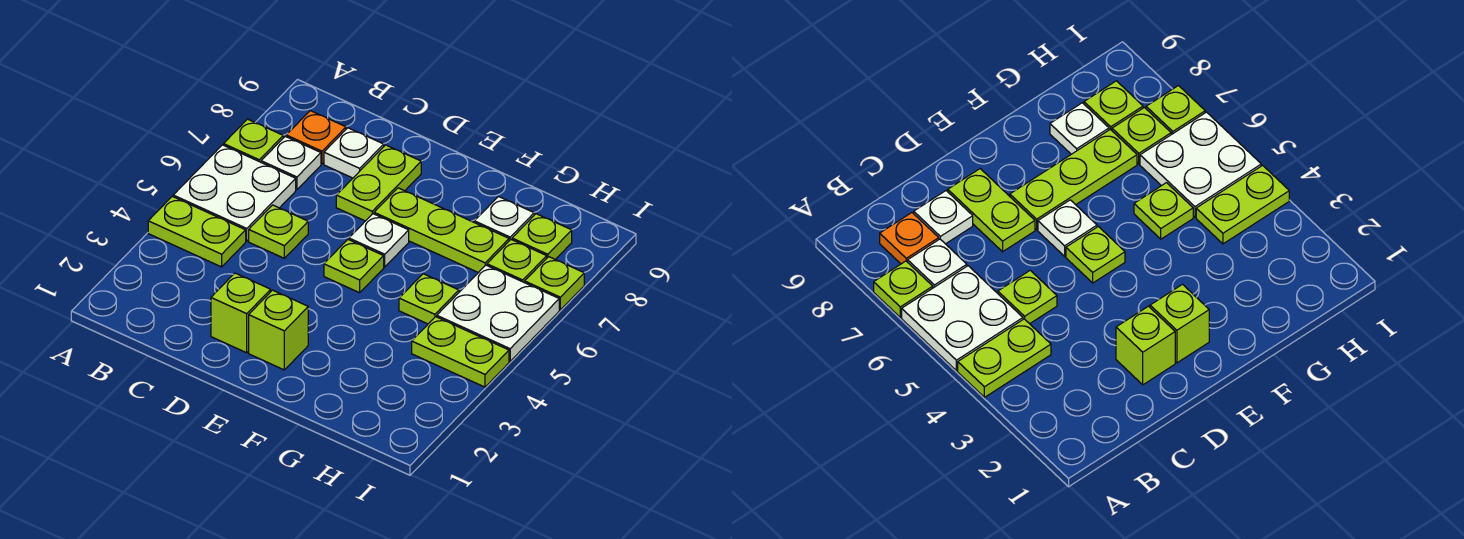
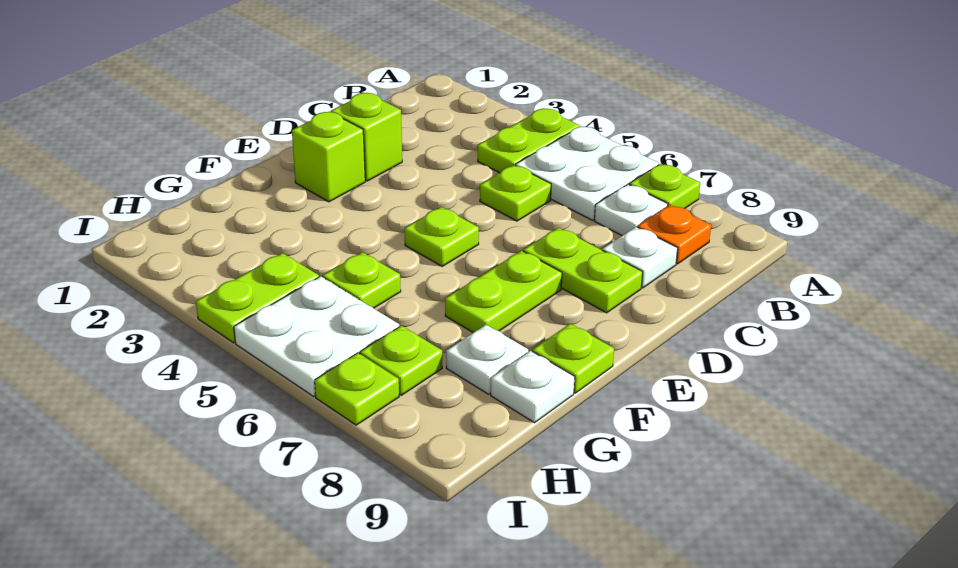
white 1x1 plate [349,214,409,267] -> white 1x1 plate moved to [491,351,575,423]
lime 1x3 plate [374,188,509,273] -> lime 1x2 plate [445,251,562,333]
lime 1x1 plate [512,214,572,259] -> lime 1x1 plate moved to [532,324,614,393]

